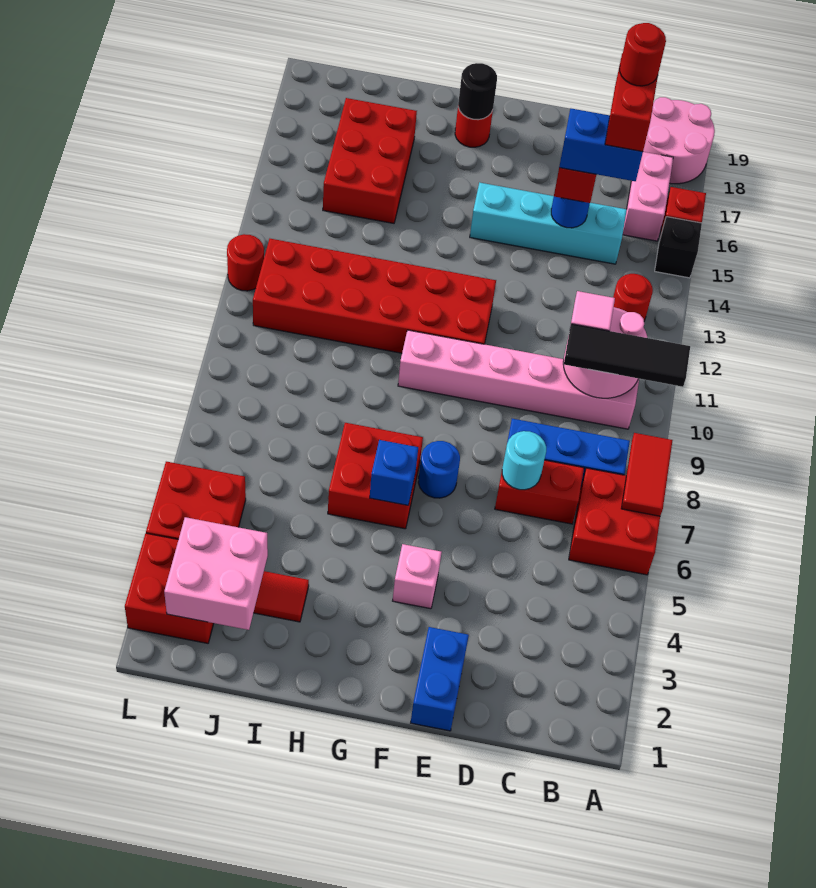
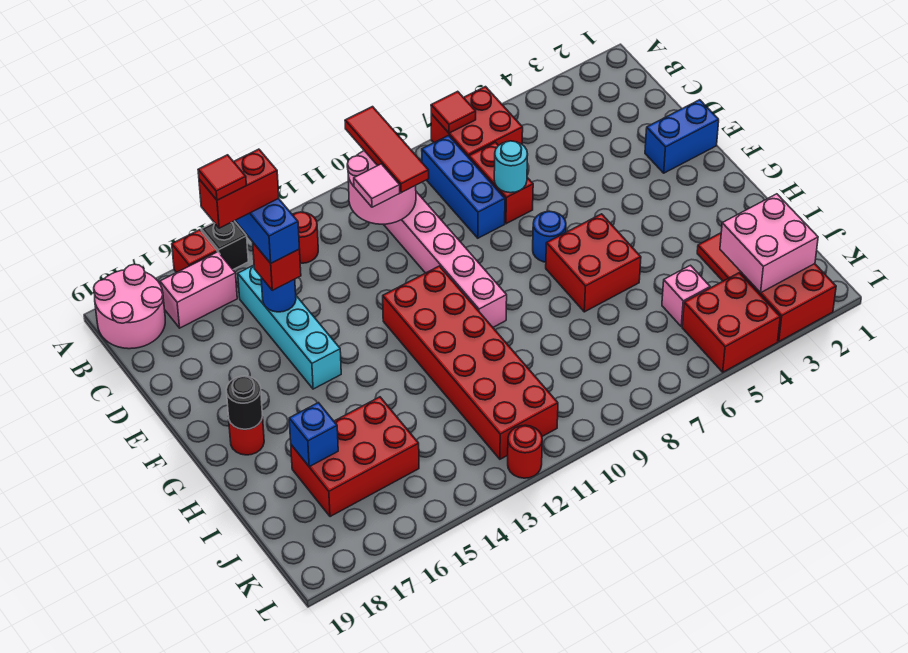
red 1x2 tile [621,433,673,516] -> red 1x1 tile [431,91,476,133]
black 1x3 tile [564,324,690,387] -> red 1x3 tile [345,107,429,193]
red 1x1 round brick [620,23,666,86] -> red 1x1 tile [198,155,246,200]
pink 1x1 brick [393,544,441,609] -> pink 1x1 brick moved to [662,265,710,327]
blue 1x1 brick [370,440,418,505] -> blue 1x1 brick moved to [289,403,338,467]

